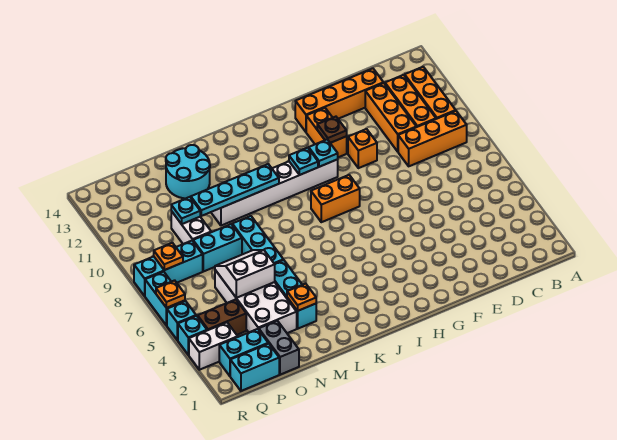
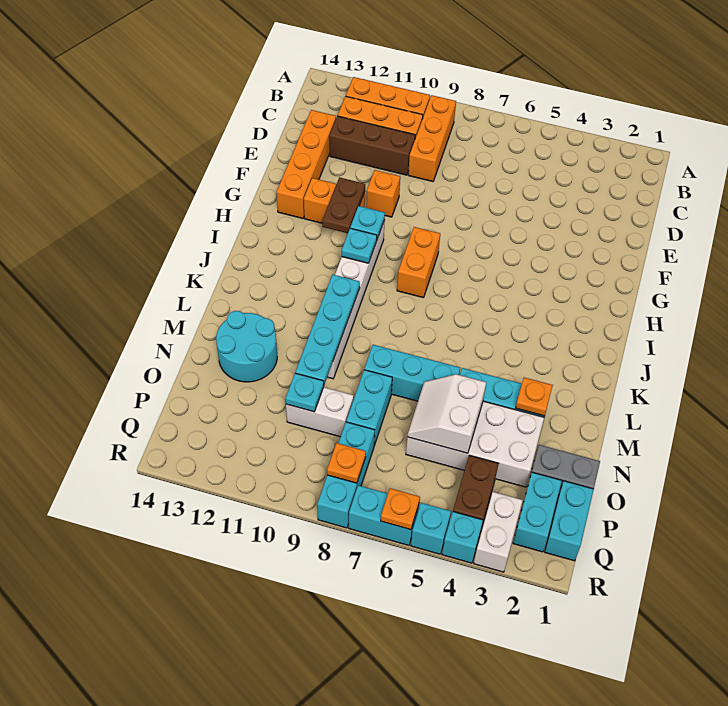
orange 1x3 brick [365,83,416,152] -> brown 1x3 brick [329,116,415,175]
brown 1x1 plate [317,117,347,143] -> brown 1x2 plate [322,177,365,233]

